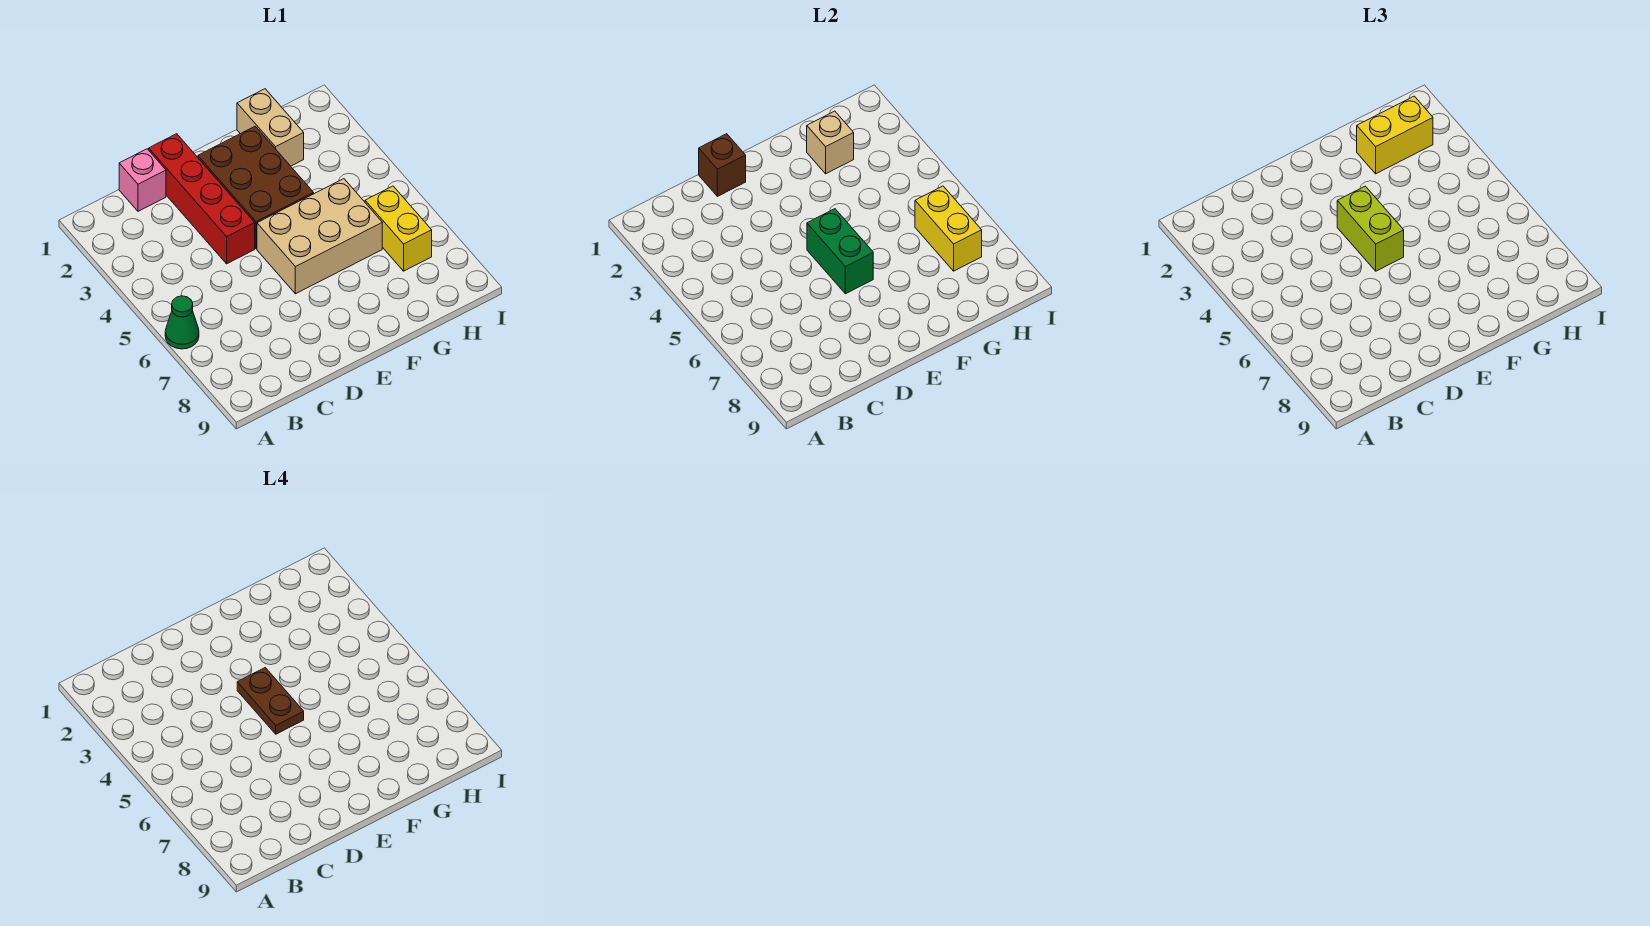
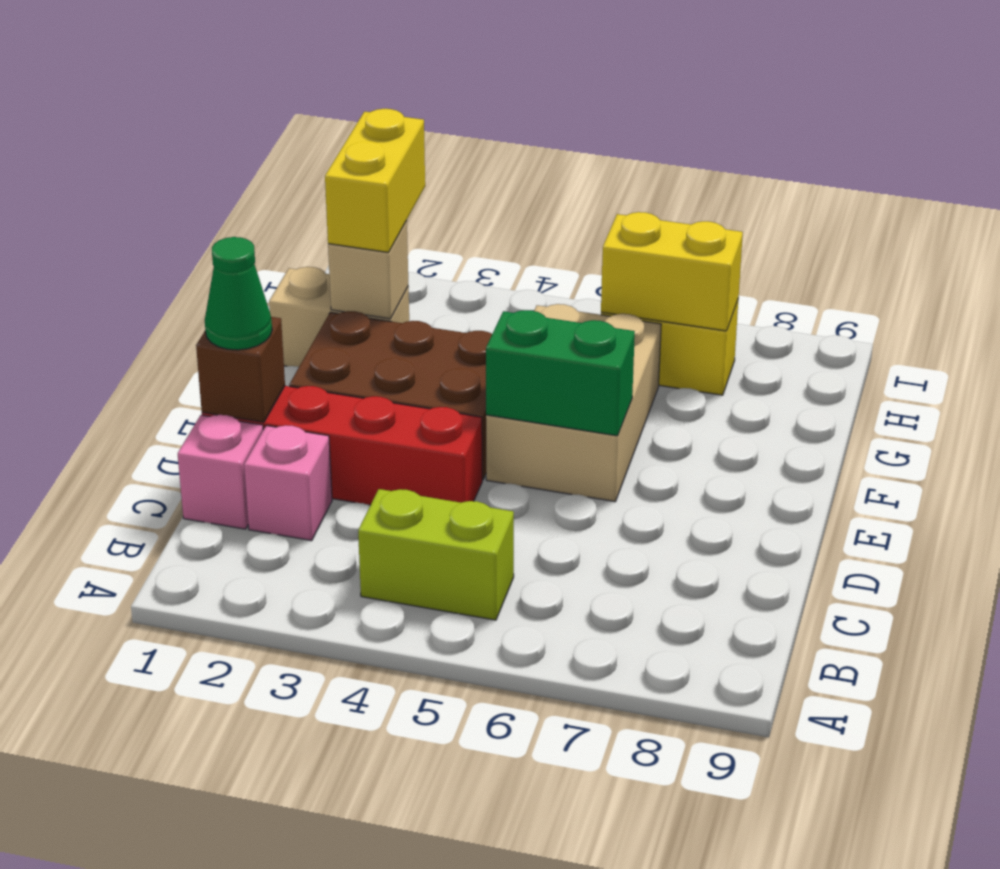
green 1x1 cone [165,296,199,349] -> green 1x1 cone moved to [205,237,272,350]
none -> pink 1x1 brick [244,425,332,541]
lime 1x2 brick [1337,186,1404,271] -> lime 1x2 brick moved to [358,489,514,620]
brown 1x2 plate [237,668,304,734] -> none

